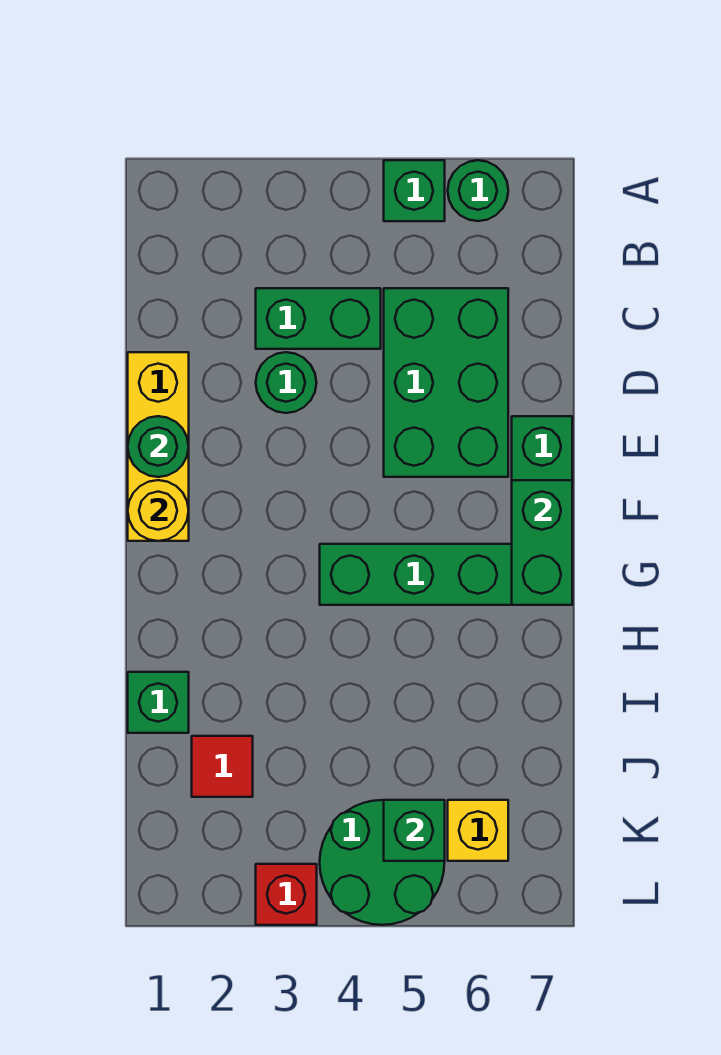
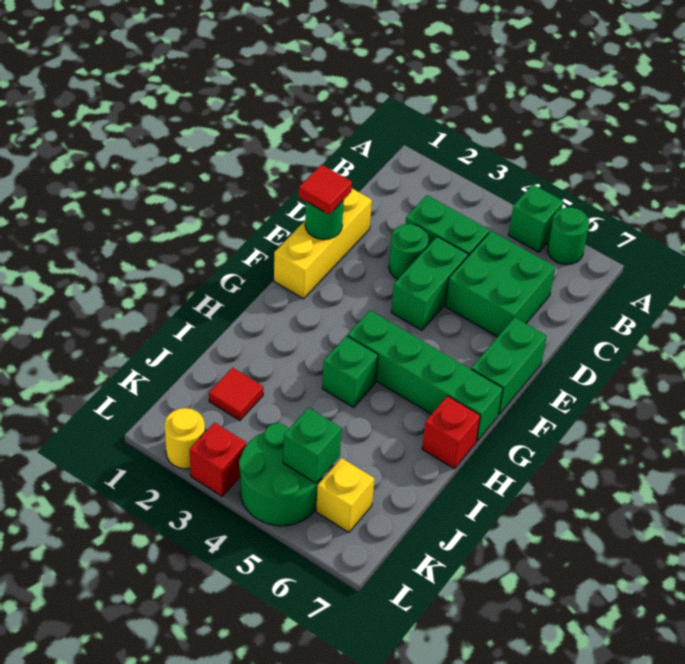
green 2x3 brick [384,288,508,477] -> green 2x2 brick [445,231,555,337]
none -> red 1x1 tile [299,165,352,214]
yellow 1x1 round brick [128,480,189,541] -> yellow 1x1 round brick moved to [165,408,205,469]
green 1x2 brick [512,480,572,605] -> green 1x2 brick moved to [391,237,468,330]
none -> red 1x1 brick [422,396,480,469]
green 1x1 brick [128,672,189,733] -> green 1x1 brick moved to [322,336,378,407]

